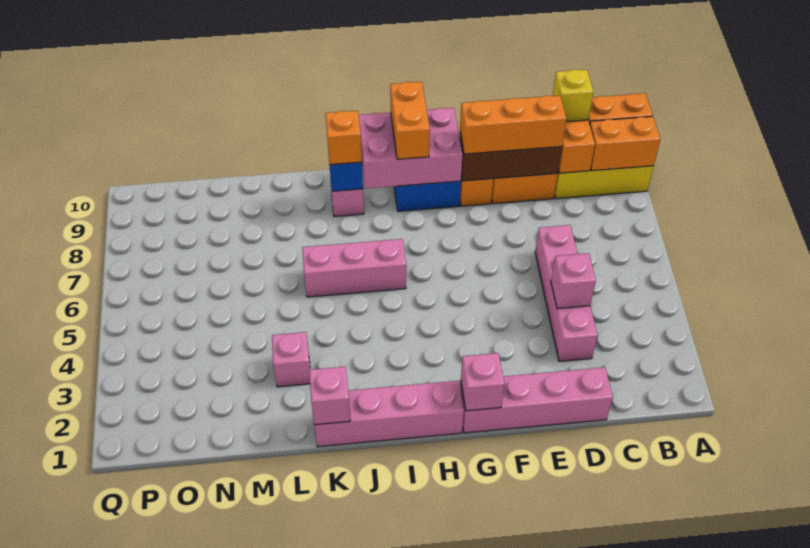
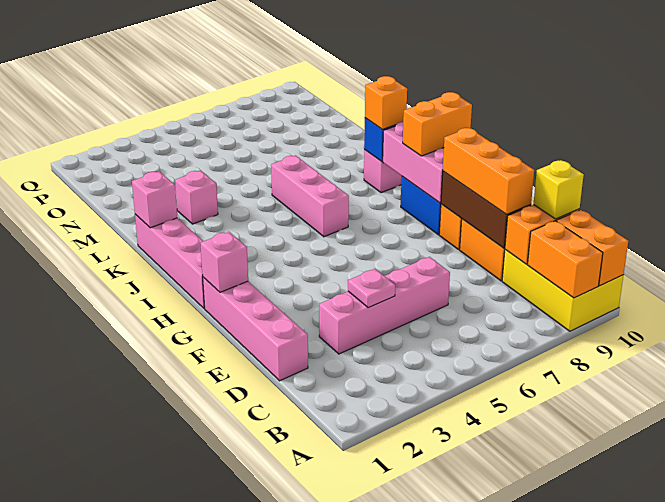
pink 1x1 brick [551,253,596,309] -> pink 1x1 plate [348,269,395,308]

